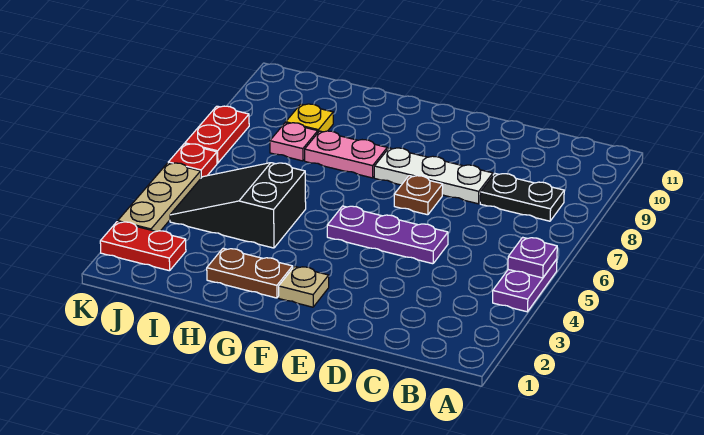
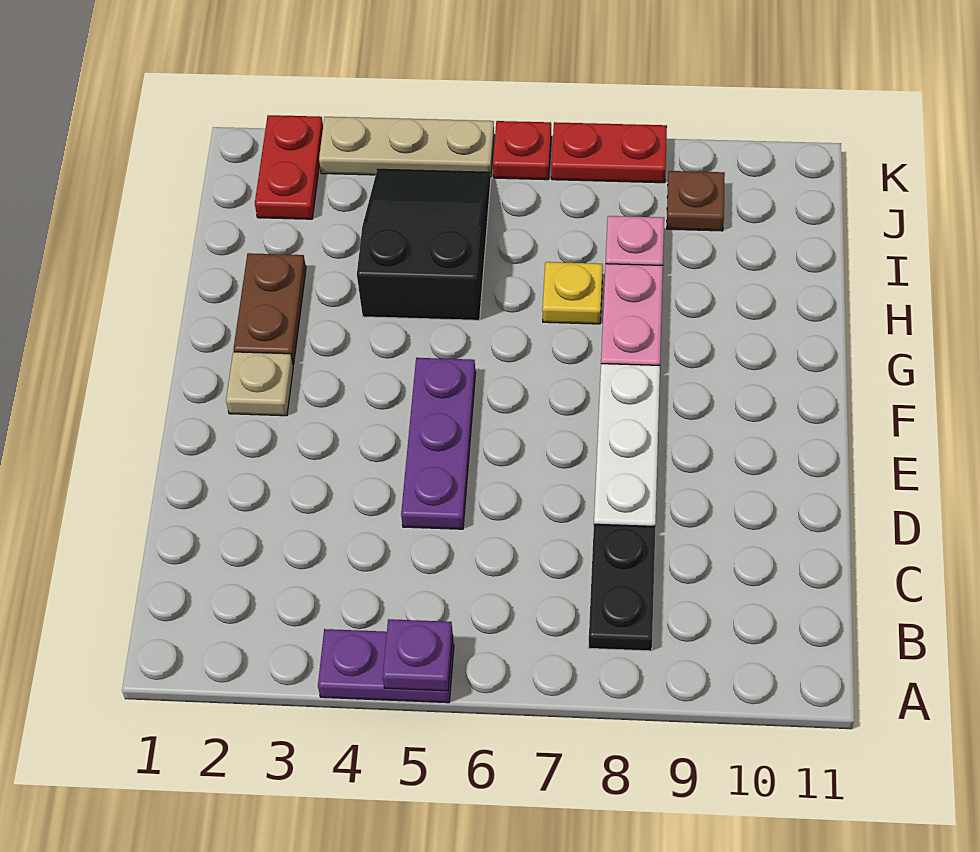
brown 1x1 plate [394,176,443,215] -> brown 1x1 plate moved to [667,171,725,231]
yellow 1x1 plate [286,104,333,132] -> yellow 1x1 plate moved to [542,262,603,324]

